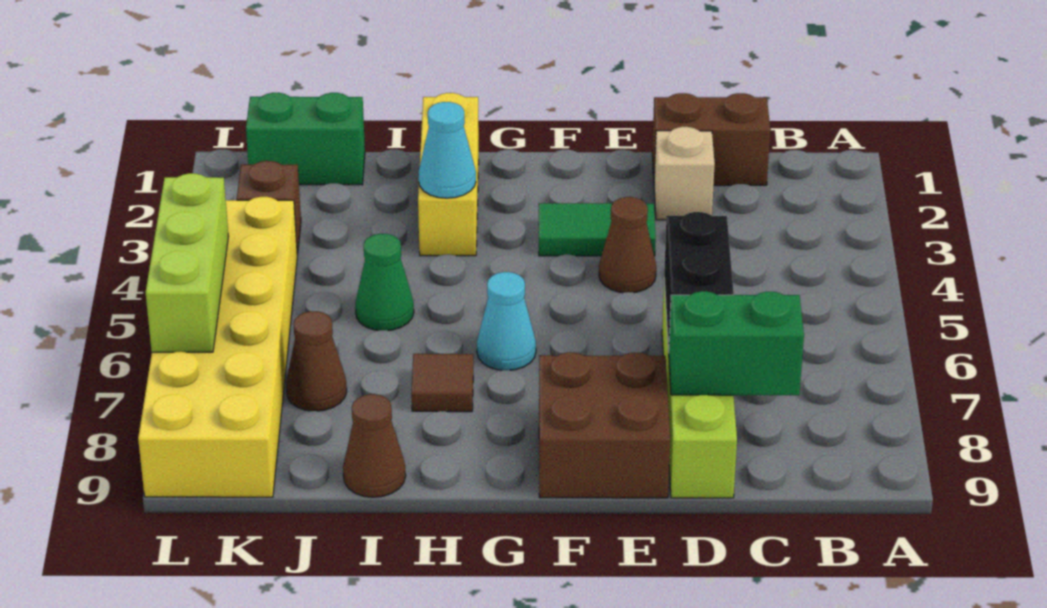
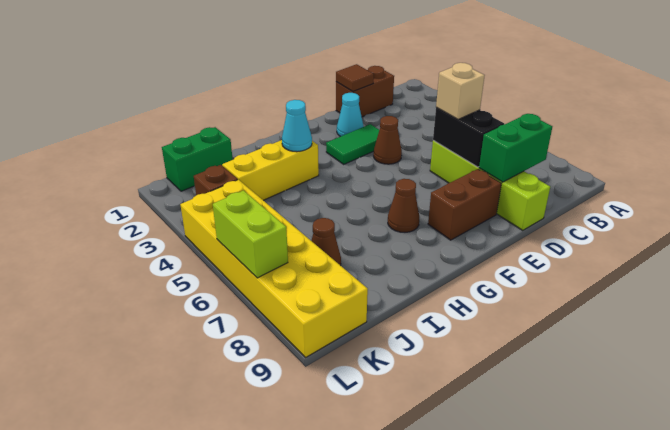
tan 1x1 brick [654,127,715,220] -> tan 1x1 brick moved to [436,63,485,119]
brown 2x2 brick [539,352,670,498] -> brown 1x2 brick [428,169,501,240]
cyan 1x1 cone [477,272,536,370] -> cyan 1x1 cone moved to [337,93,364,137]
yellow 1x3 brick [418,93,479,256] -> yellow 1x3 brick turned to [222,140,319,200]
brown 1x1 tile [411,354,473,412] -> brown 1x1 tile moved to [336,64,374,91]
green 1x1 cone [355,234,414,331] -> none
brown 1x1 cone [343,394,406,497] -> brown 1x1 cone moved to [388,179,419,232]
lime 1x3 brick [146,173,228,352] -> lime 1x2 brick [213,190,288,278]

